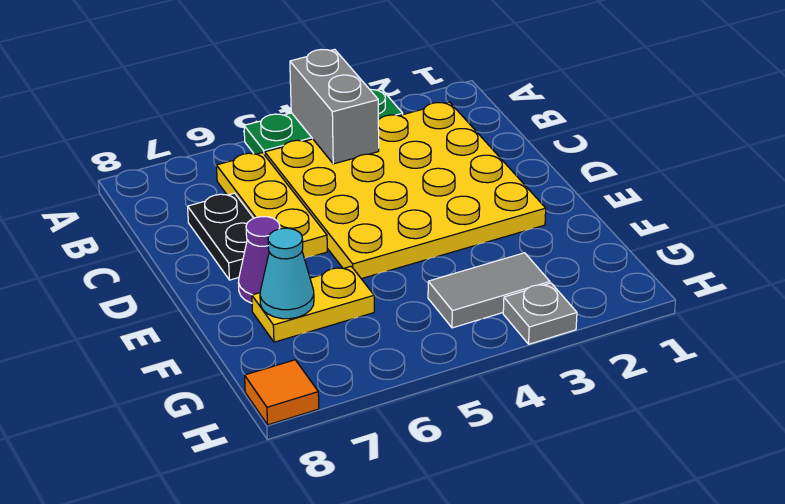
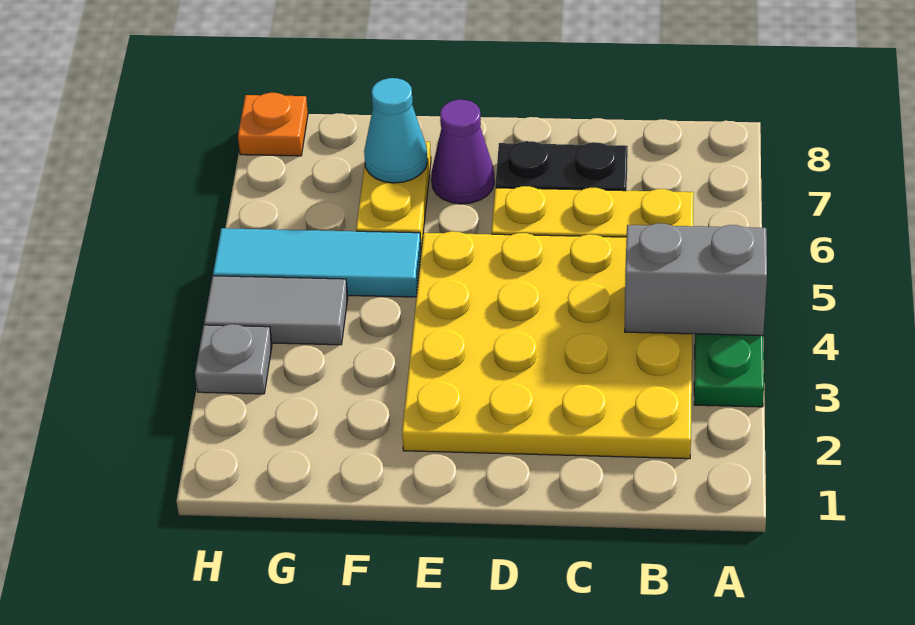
none -> cyan 1x3 tile [213,228,421,297]
grey 1x2 tile [428,253,550,328] -> grey 1x2 tile turned to [204,276,348,345]
orange 1x1 tile [245,360,319,425] -> orange 1x1 plate [238,93,308,156]

